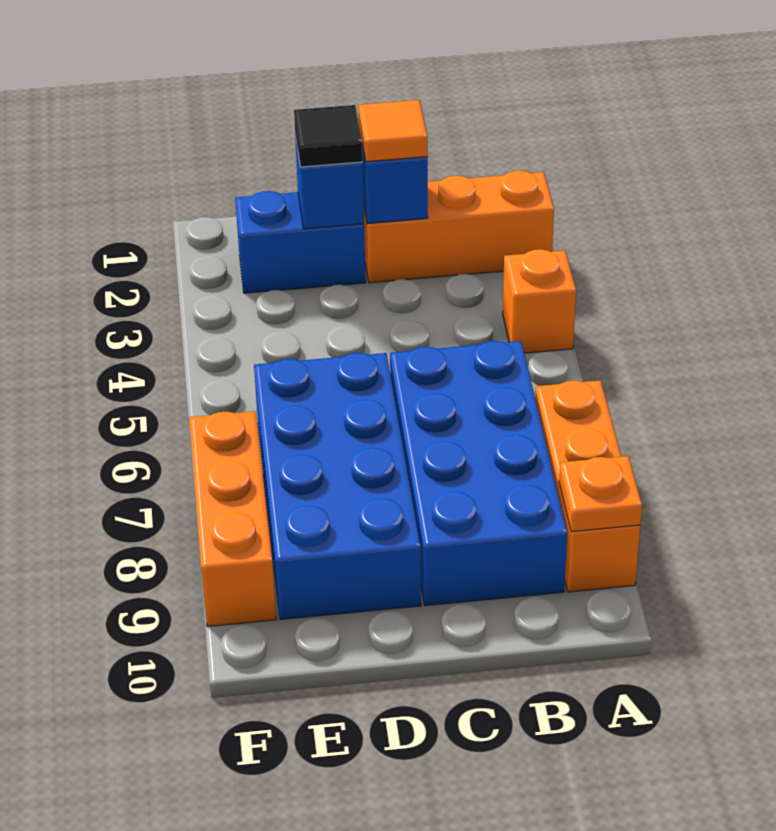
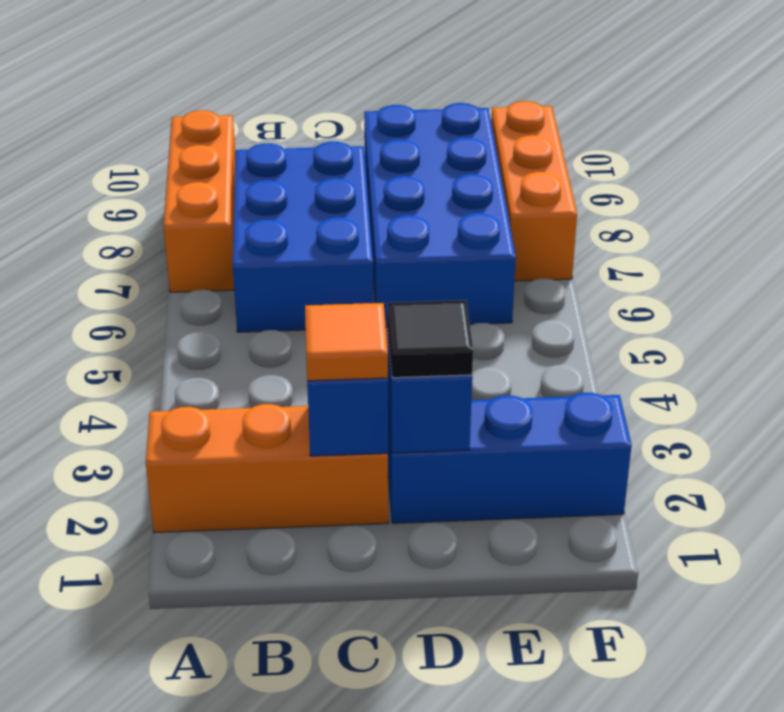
orange 1x1 brick [503,249,576,353] -> none
orange 1x1 plate [559,456,642,532] -> none
blue 2x4 brick [390,341,567,606] -> blue 2x3 brick [233,142,373,332]
blue 1x2 brick [235,191,366,293] -> blue 1x3 brick [388,393,632,523]

